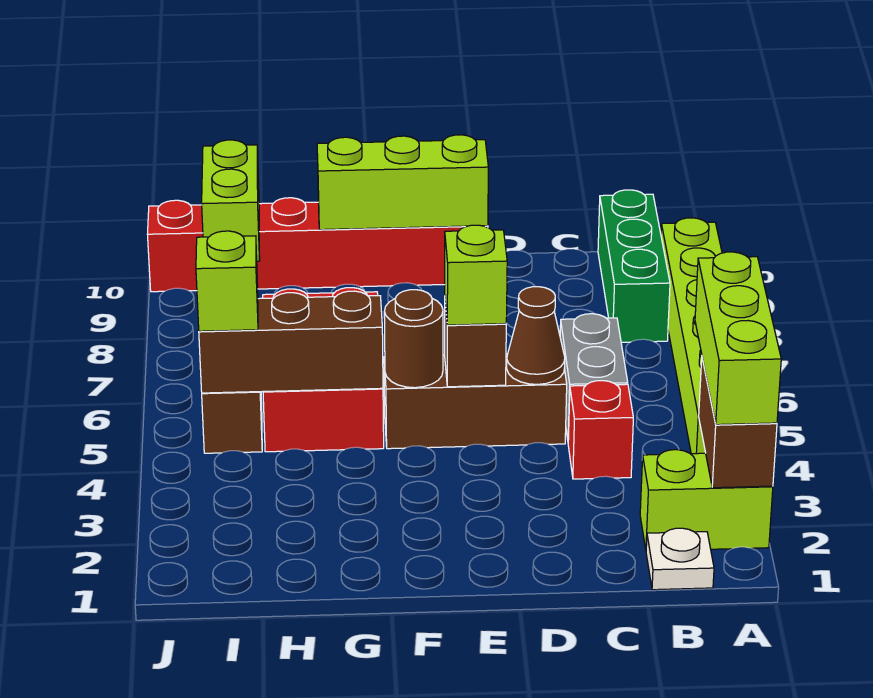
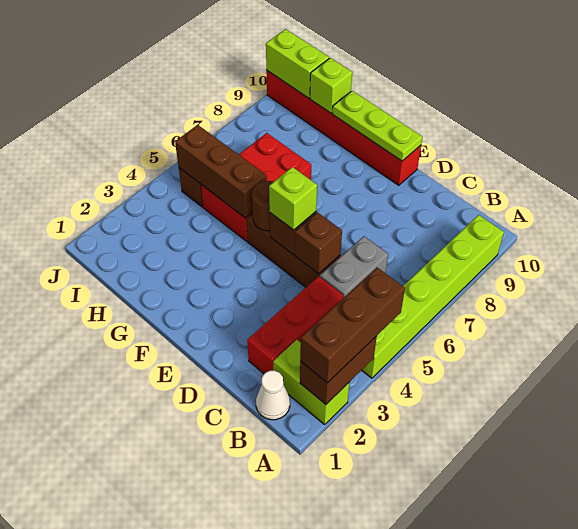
lime 1x3 brick [695,252,781,425] -> brown 1x3 brick [300,268,405,383]
white 1x1 plate [646,528,714,590] -> white 1x1 cone [256,371,290,420]
green 1x3 brick [598,190,670,342] -> none
red 1x1 brick [568,381,633,479] -> red 1x3 brick [247,276,343,374]
brown 1x1 cone [507,287,565,384] -> brown 1x1 brick [295,212,342,274]
lime 1x3 brick [317,135,488,230] -> lime 1x3 plate [332,91,422,161]
lime 1x1 brick [196,231,258,331] -> lime 1x1 brick moved to [310,58,352,113]
lime 1x2 brick [202,140,260,261] -> lime 1x2 brick turned to [266,29,329,98]

